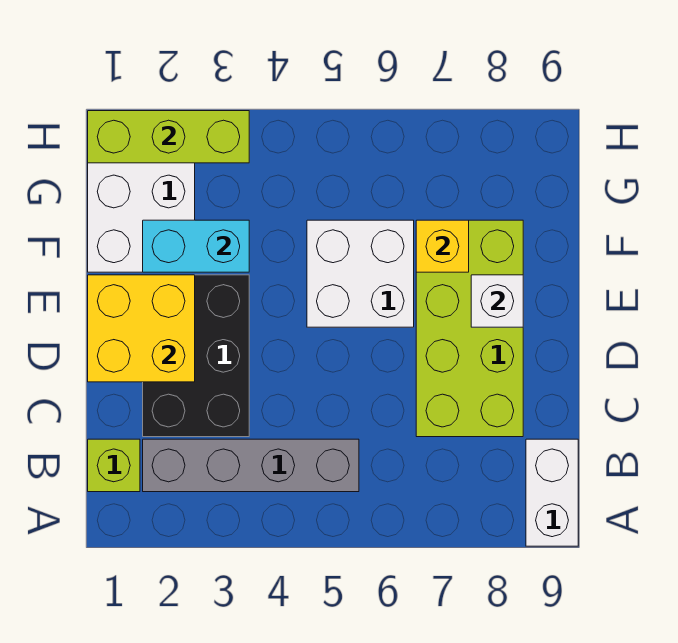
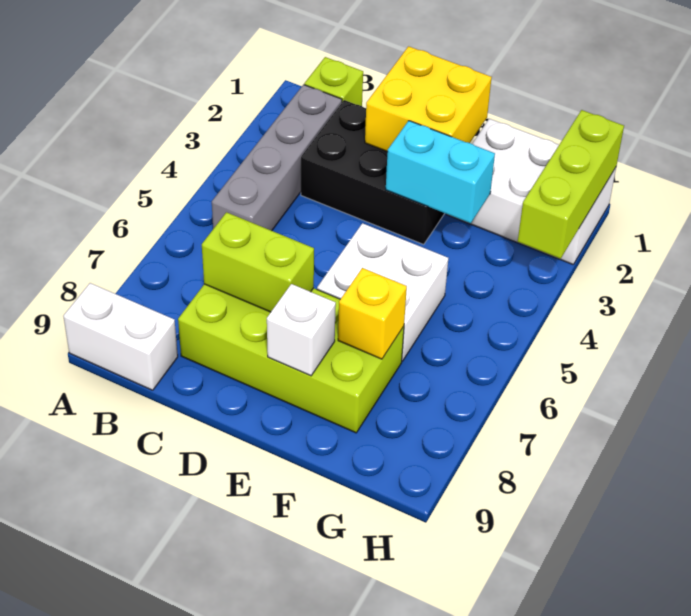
none -> lime 1x2 brick [202,212,314,312]
cyan 1x2 brick [143,220,249,272] -> cyan 1x2 brick turned to [386,121,495,223]

